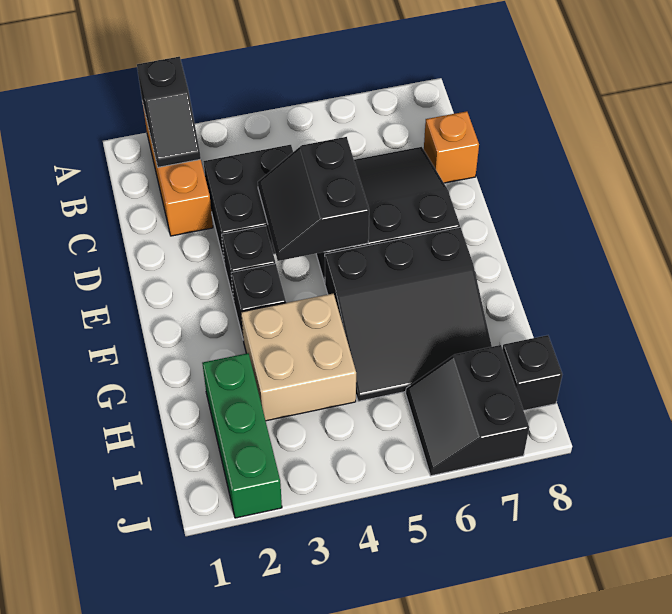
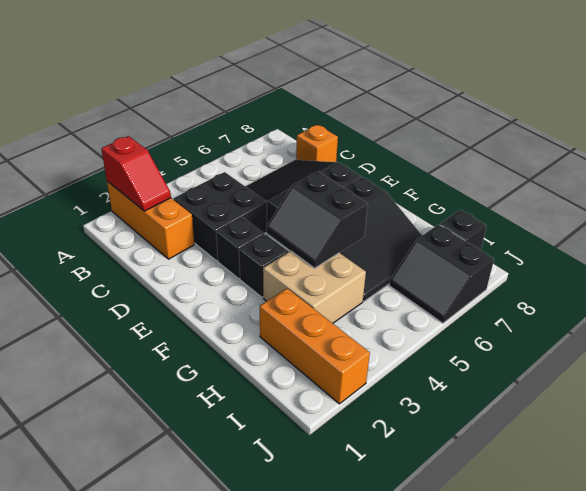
black 1x2 slope [137,57,201,167] -> red 1x2 slope [101,136,171,211]
black 2x2 slope [258,137,369,261] -> black 2x2 slope moved to [266,171,368,268]
green 1x3 brick [202,353,282,518] -> orange 1x3 brick [260,288,370,404]

